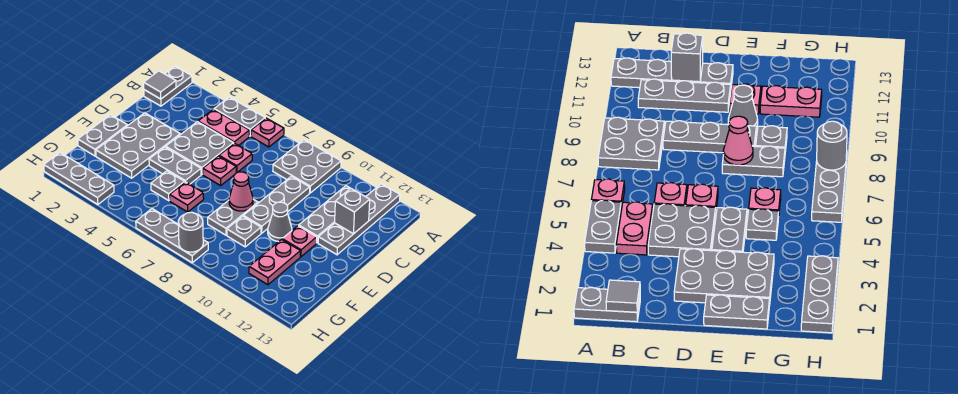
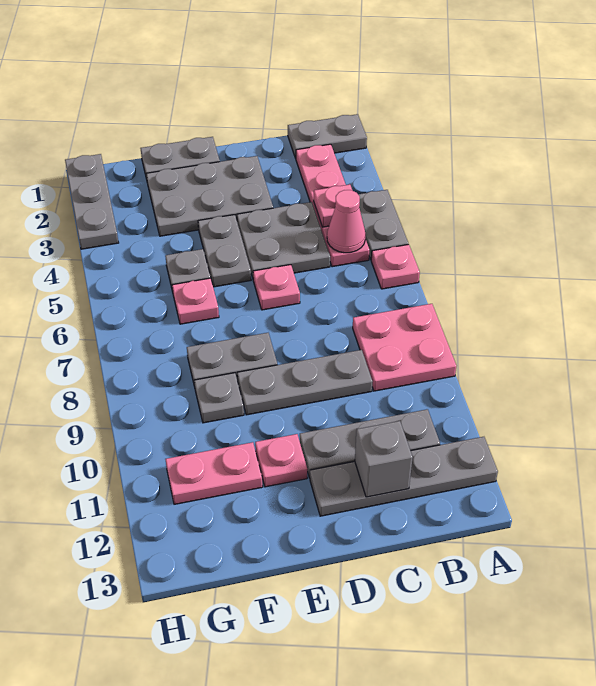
grey 2x2 plate [273,140,341,193] -> pink 2x2 plate [353,304,456,391]
grey 1x1 tile [144,71,176,99] -> none
pink 1x2 plate [198,109,249,146] -> pink 1x4 plate [296,144,369,267]
pink 1x1 plate [219,143,252,173] -> pink 1x1 plate moved to [314,184,353,227]
pink 1x1 cone [229,172,253,211] -> pink 1x1 cone moved to [327,190,366,253]
grey 1x1 cone [268,202,292,242] -> none
grey 1x3 plate [136,209,208,263] -> none
grey 1x1 round brick [178,212,203,252] -> none

